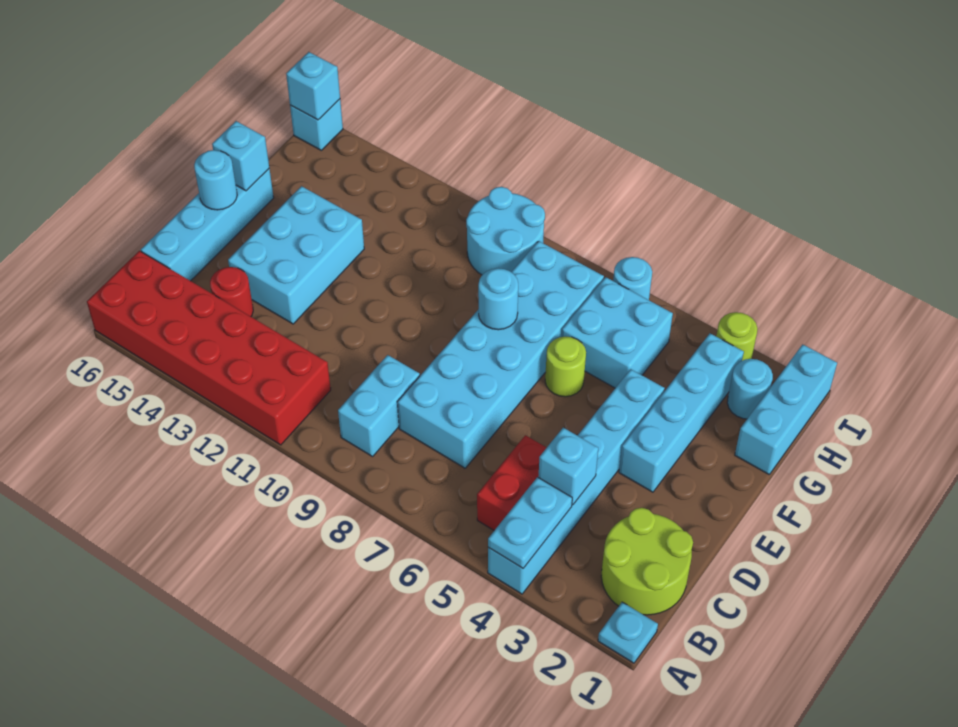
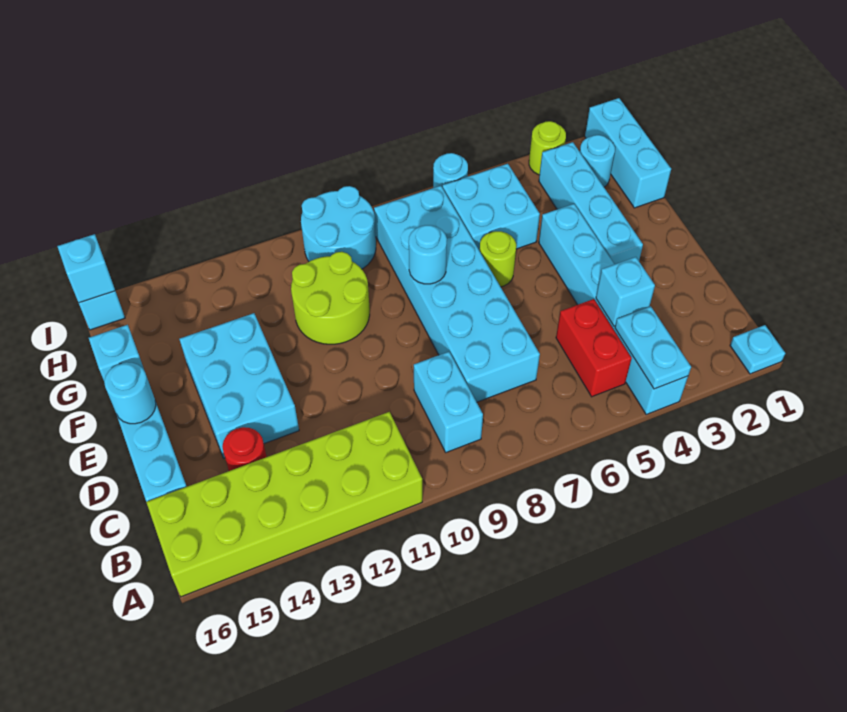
red 2x6 brick [87,251,331,445] -> lime 2x6 brick [146,412,422,597]
lime 2x2 round brick [601,508,693,615] -> lime 2x2 round brick moved to [291,252,370,344]

